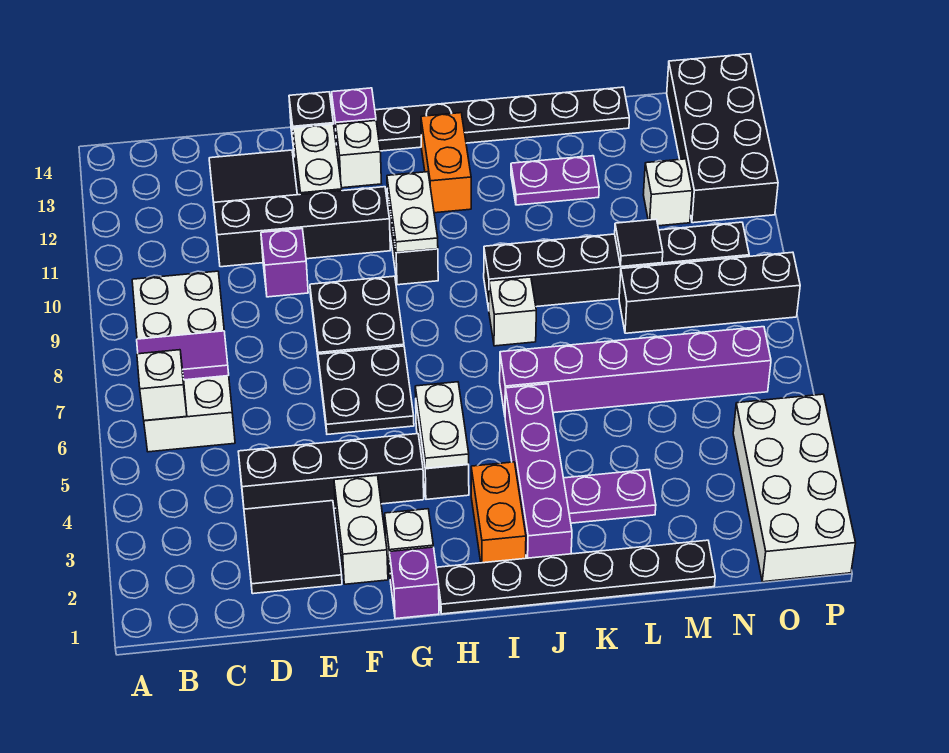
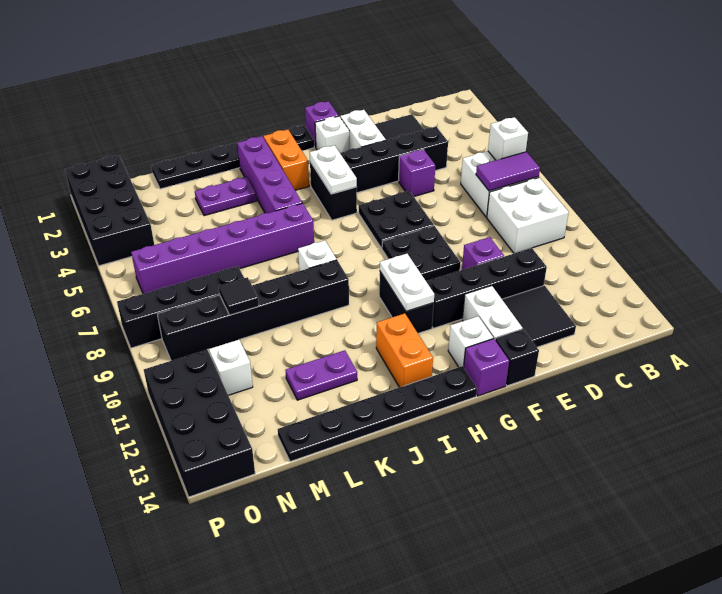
none -> purple 1x1 brick [399,149,435,196]
white 2x4 brick [733,394,855,582] -> black 2x4 brick [65,155,154,266]

